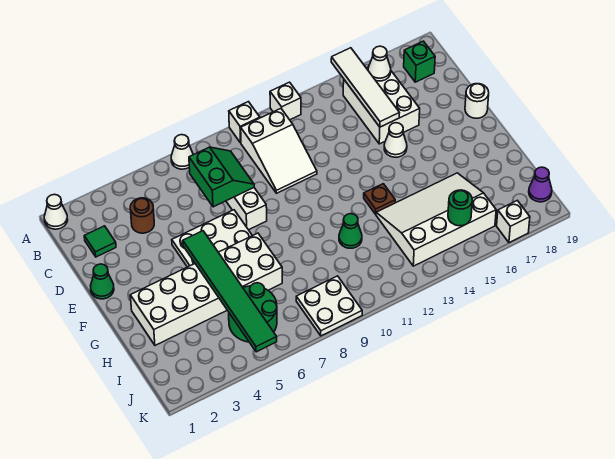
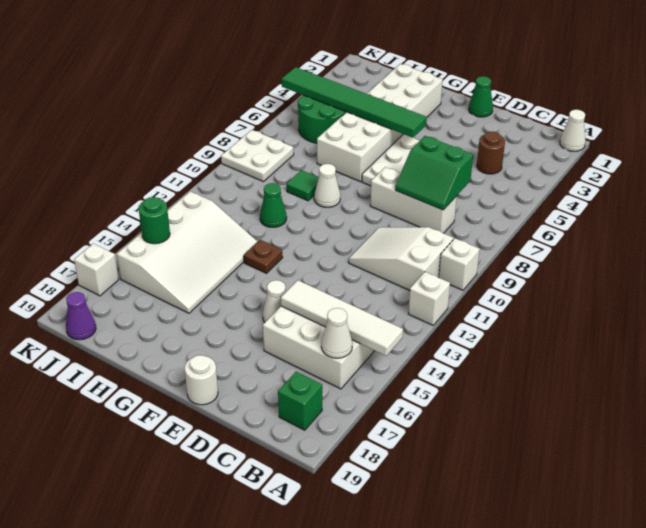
white 1x1 cone [171,135,193,169] -> white 1x1 cone moved to [314,164,340,207]
green 1x1 tile [84,226,116,257] -> green 1x1 tile moved to [287,170,319,201]

